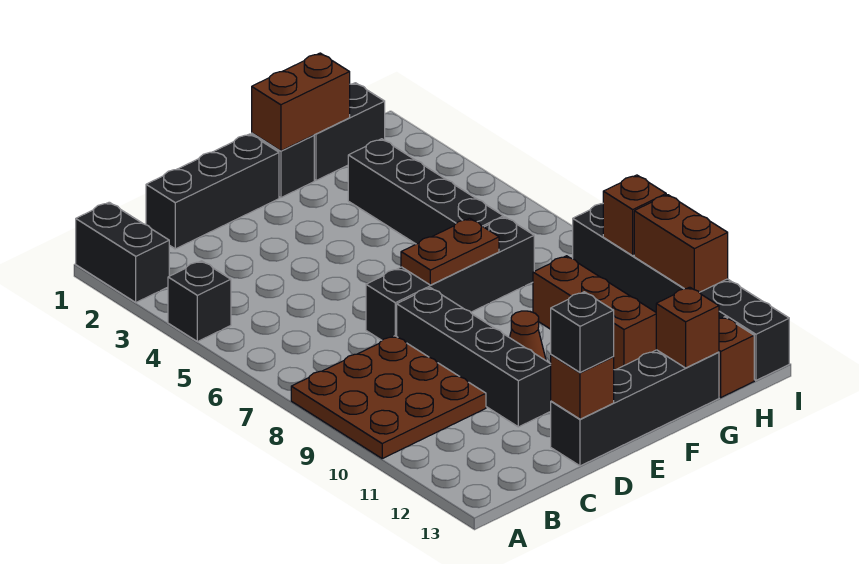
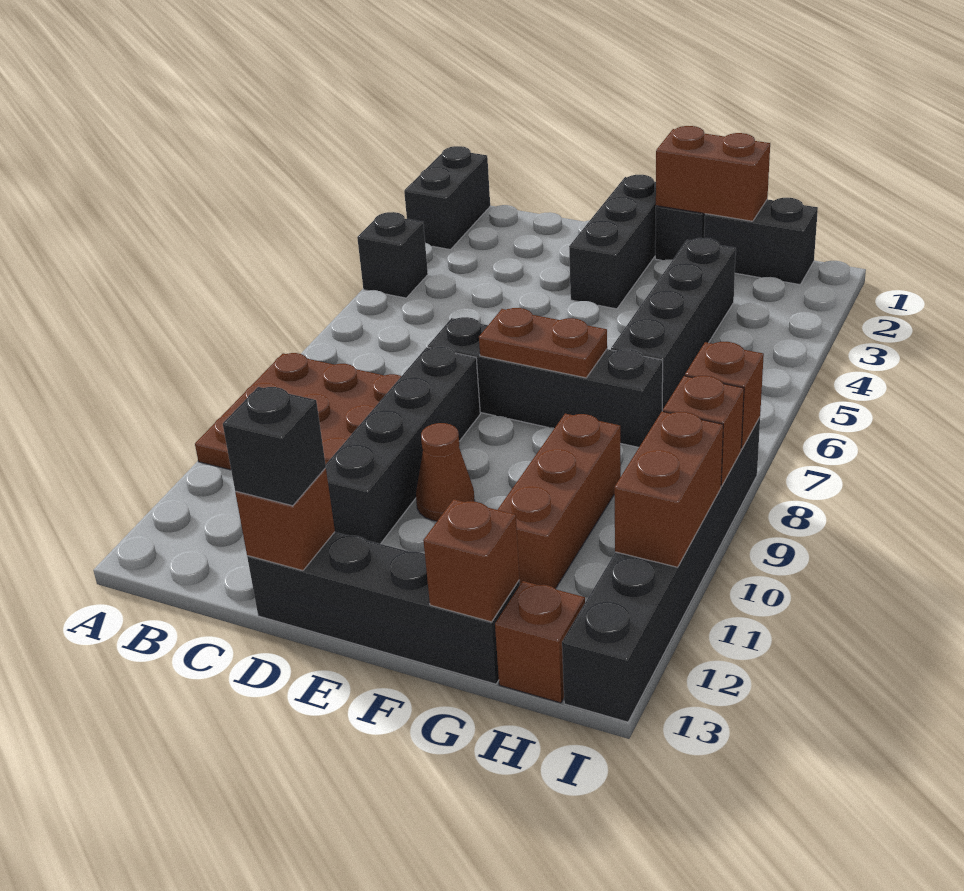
black 1x3 brick [146,134,279,249] -> black 1x3 brick turned to [569,175,656,309]
none -> brown 1x1 brick [685,342,764,449]

